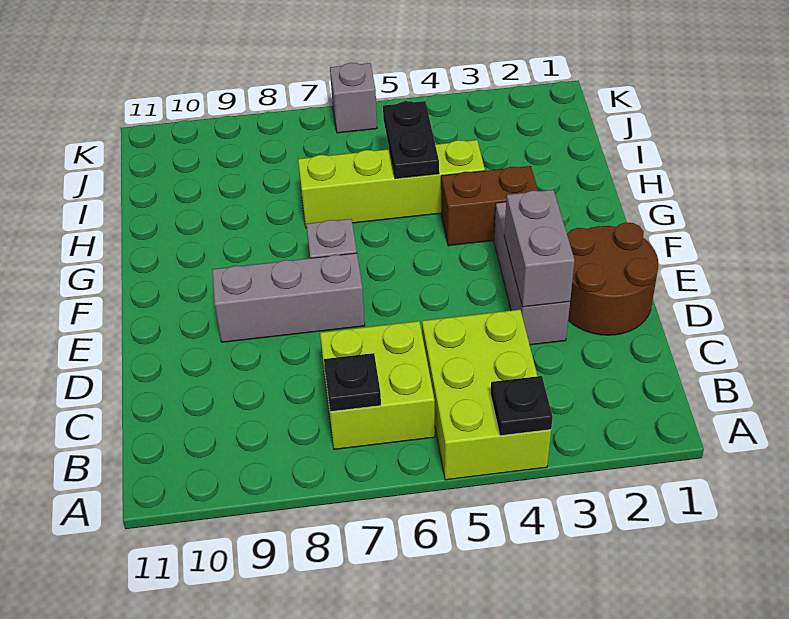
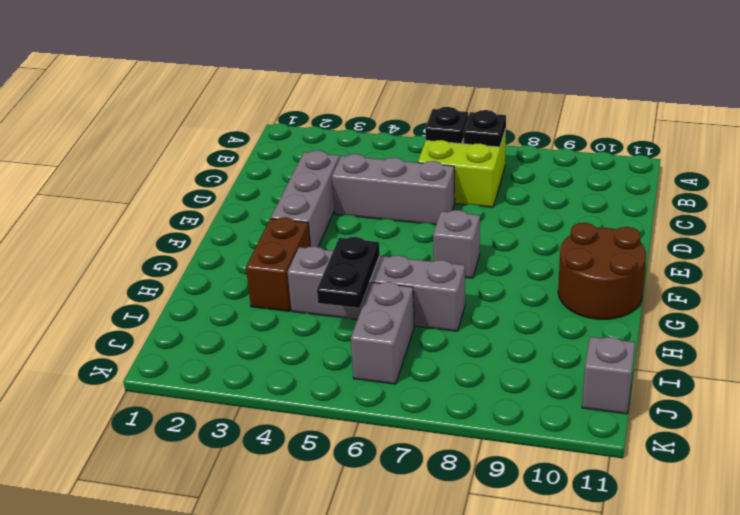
lime 2x3 brick [422,310,551,480] -> none
black 1x1 plate [491,376,553,436] -> black 1x1 plate moved to [425,107,468,144]
brown 2x2 round brick [567,222,658,335] -> brown 2x2 round brick moved to [558,223,646,319]
grey 1x2 brick [504,190,575,307] -> grey 1x2 brick moved to [351,282,414,384]
grey 1x3 brick [212,253,365,342] -> grey 1x3 brick moved to [332,154,455,225]
brown 1x2 brick [441,166,538,246] -> brown 1x2 brick turned to [246,217,310,311]
lime 1x4 brick [298,140,485,228] -> grey 1x4 brick [287,246,465,331]
grey 1x1 brick [330,63,377,133] -> grey 1x1 brick moved to [582,337,635,414]

